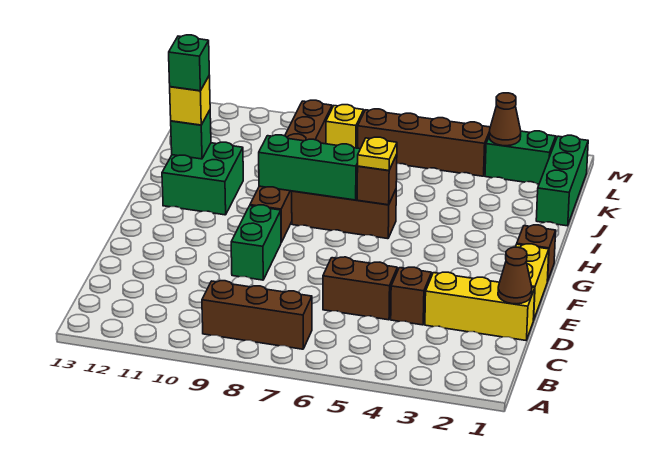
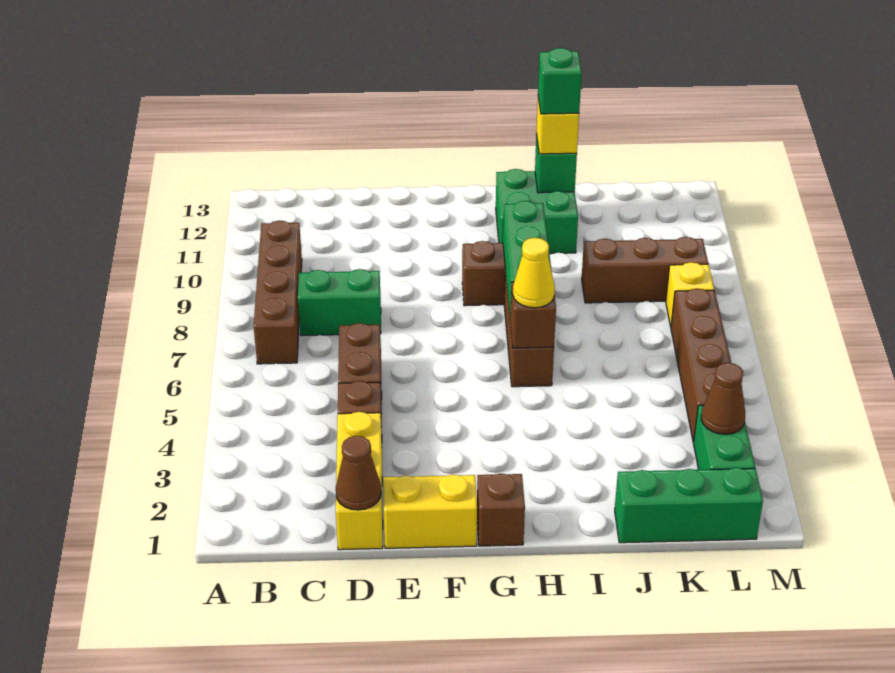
brown 1x3 brick [202,281,312,349] -> brown 1x4 brick [254,221,302,364]
green 1x2 brick [231,205,281,280] -> green 1x2 brick moved to [298,269,381,336]
yellow 1x1 plate [358,137,397,170] -> yellow 1x1 cone [513,238,555,308]

